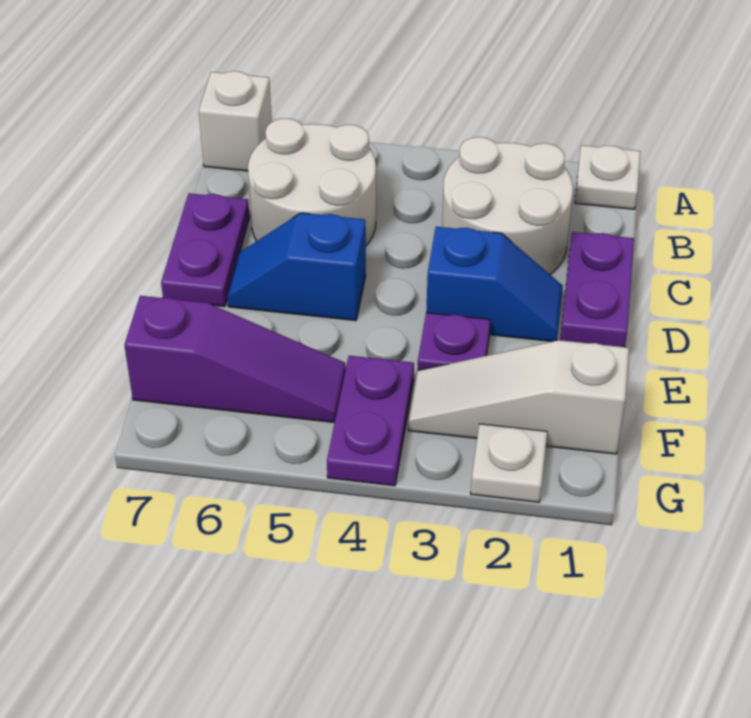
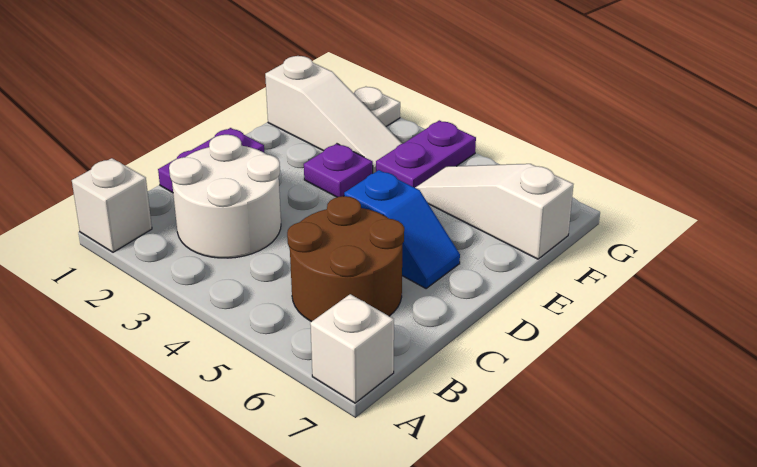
white 1x1 plate [575,145,640,209] -> white 1x1 brick [72,158,152,252]
white 2x2 round brick [248,119,376,246] -> brown 2x2 round brick [287,196,404,322]
purple 1x2 plate [161,193,249,307] -> none
blue 1x2 slope [426,227,563,342] -> none
purple 1x3 slope [124,296,346,423] -> white 1x3 slope [415,164,574,259]

